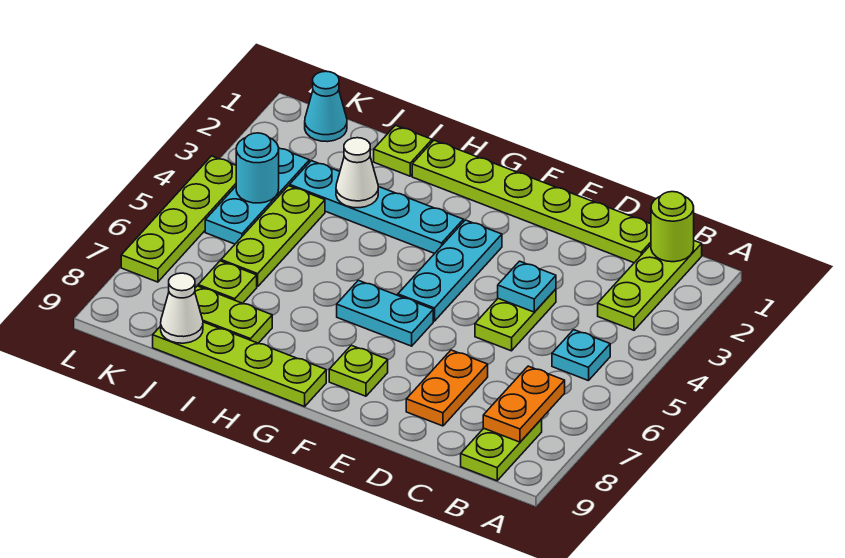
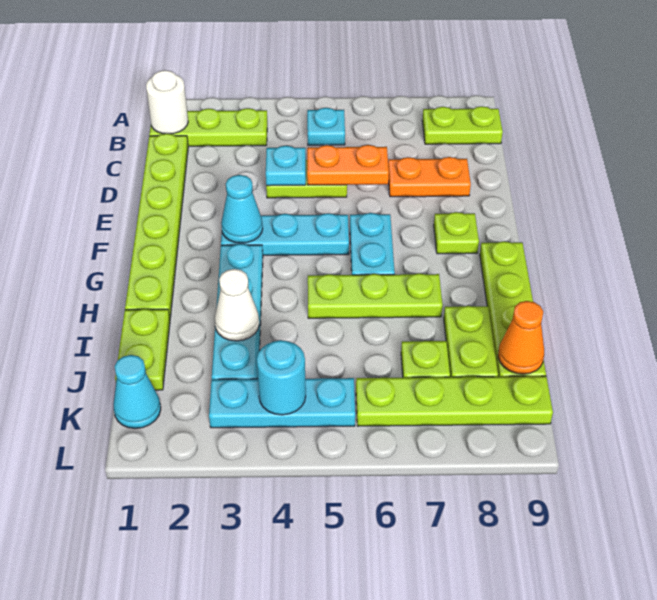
lime 1x1 round brick [651,192,694,262] -> white 1x1 round brick [146,70,188,134]
orange 1x2 plate [483,366,565,442] -> orange 1x2 plate moved to [307,145,389,185]
none -> cyan 1x1 cone [221,175,263,243]
lime 1x1 plate [374,125,432,176] -> lime 1x2 plate [115,309,170,390]
lime 1x3 plate [221,186,325,287] -> lime 1x3 plate moved to [308,273,442,318]
white 1x1 cone [161,273,203,343] -> orange 1x1 cone [498,301,544,374]
lime 1x4 plate [121,156,236,282] -> lime 1x4 plate moved to [356,376,553,426]

